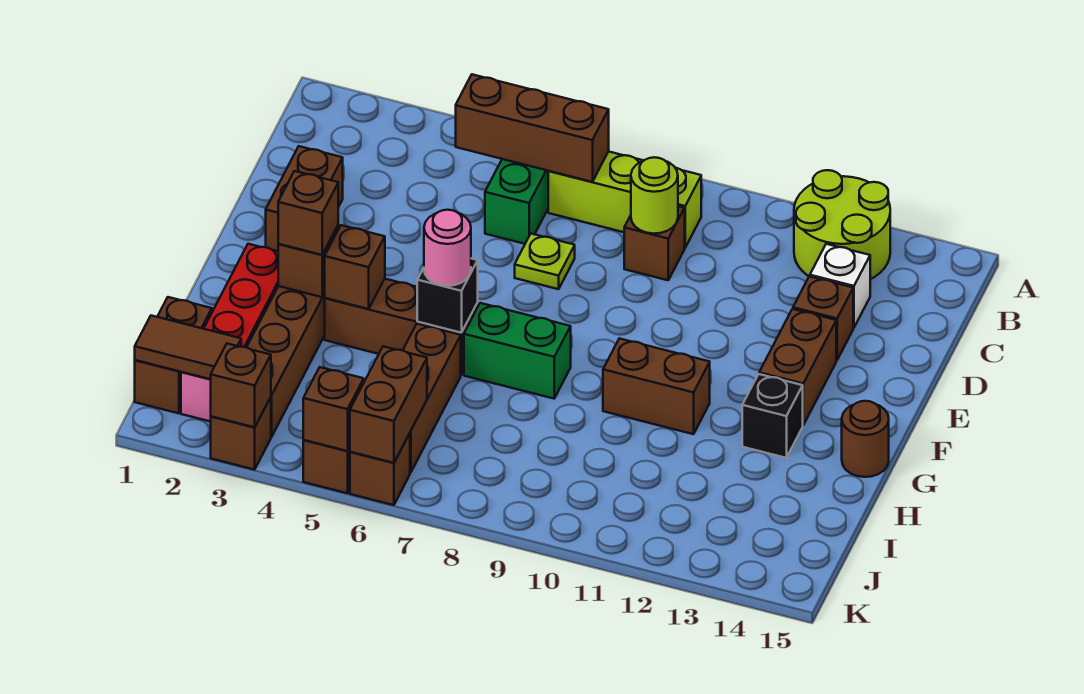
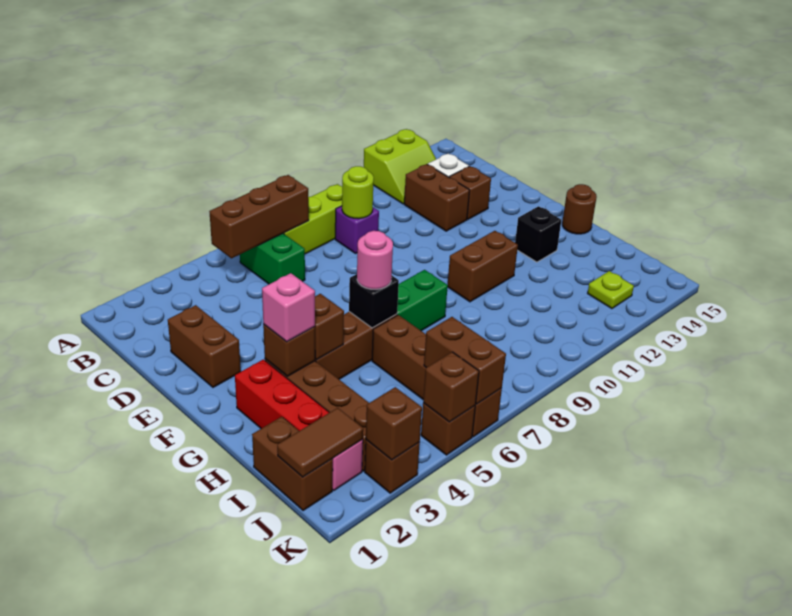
lime 2x2 round brick [794,170,890,279] -> lime 2x2 slope [364,129,436,204]
brown 1x1 brick [624,206,685,280] -> purple 1x1 brick [335,206,379,253]
lime 1x1 plate [515,234,575,289] -> lime 1x1 plate moved to [587,271,634,309]
brown 1x2 brick [759,309,836,425] -> brown 1x2 brick moved to [404,164,470,231]
brown 1x1 brick [278,171,338,255] -> pink 1x1 brick [262,273,315,342]

